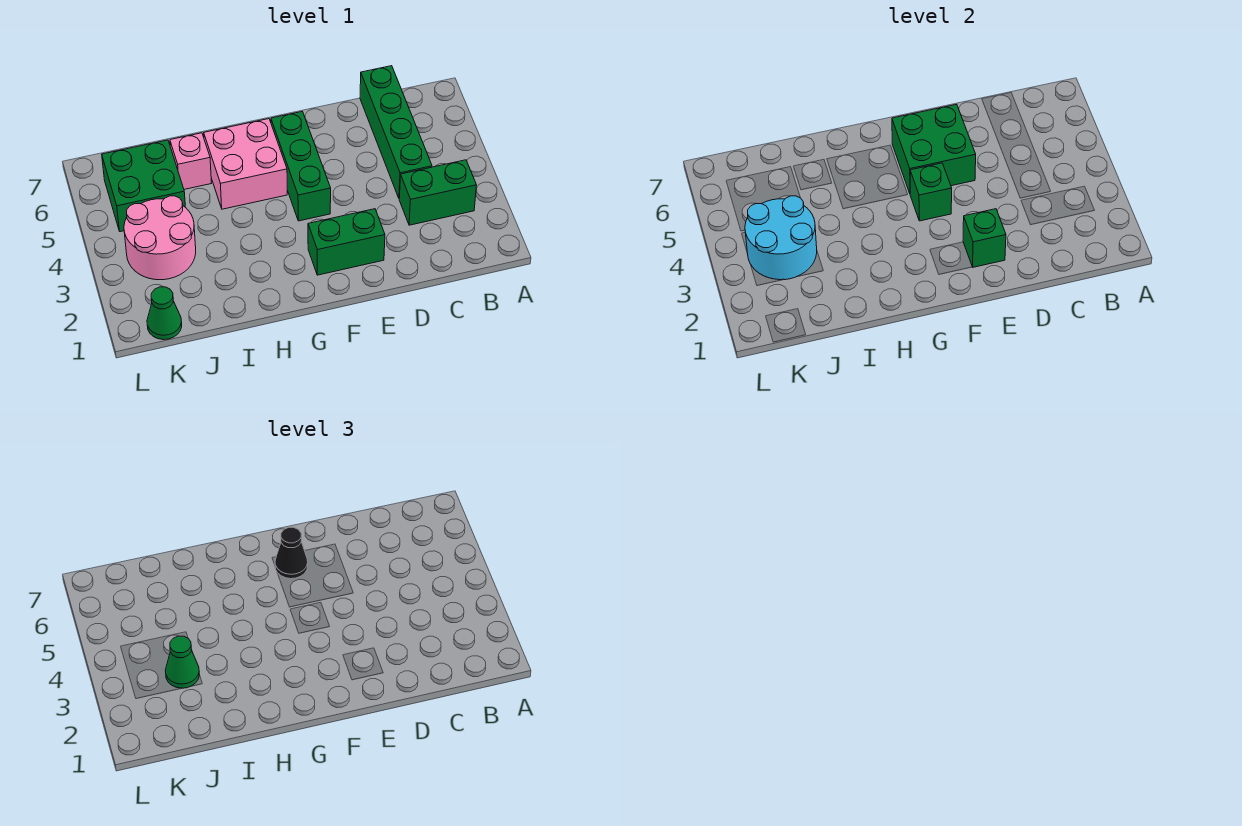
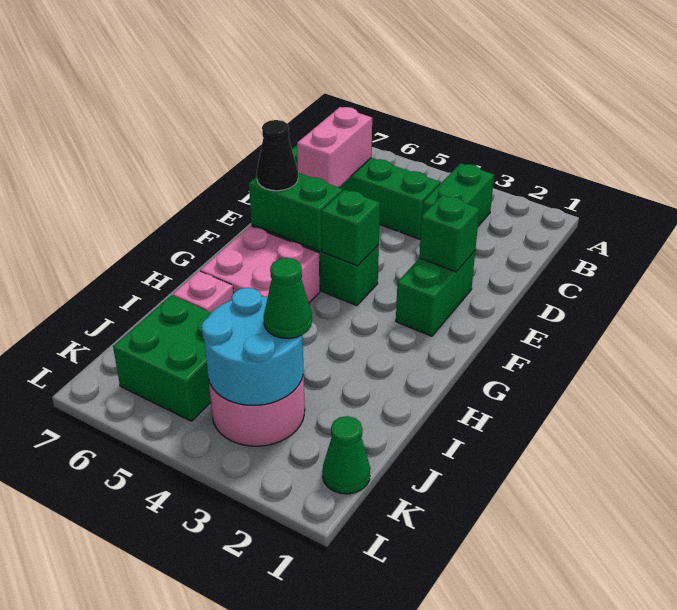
none -> pink 1x2 brick [297,107,372,187]
green 2x2 brick [892,104,976,193] -> green 1x2 brick [249,173,343,251]

